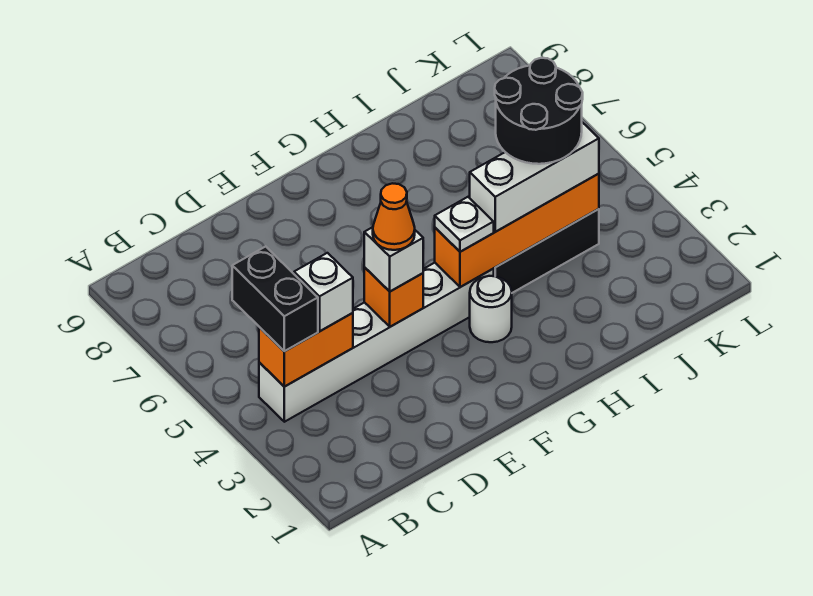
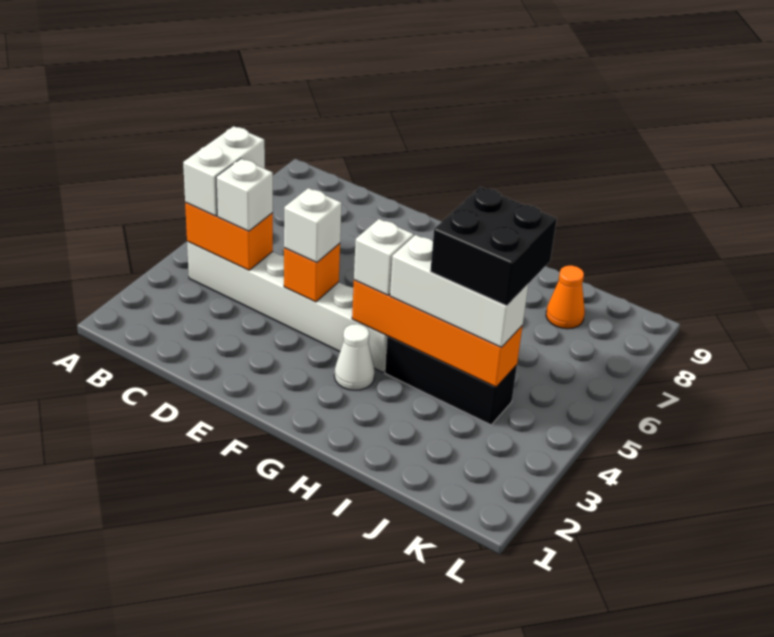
black 1x2 brick [232,246,318,351] -> white 1x2 brick [183,126,265,216]
orange 1x1 cone [373,183,415,250] -> orange 1x1 cone moved to [546,265,585,329]
white 1x1 round brick [470,276,512,342] -> white 1x1 cone [334,324,375,390]
white 1x1 plate [435,197,494,252] -> white 1x1 brick [354,219,414,295]
black 2x2 round brick [495,58,583,164] -> black 2x2 brick [430,187,557,306]

